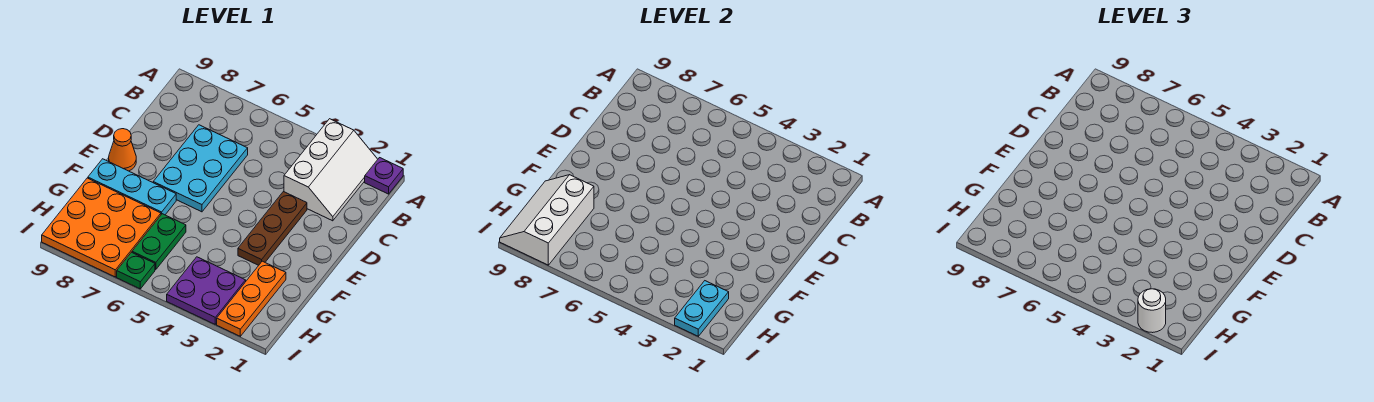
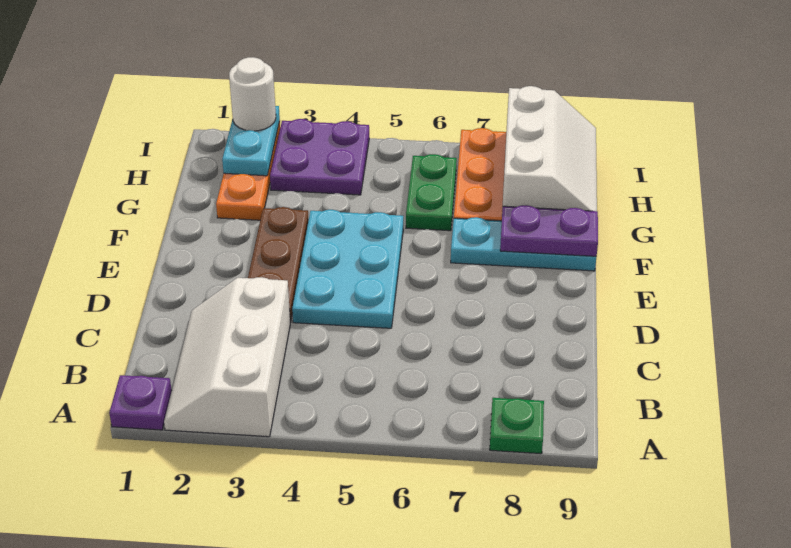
cyan 2x3 plate [153,125,248,212] -> cyan 2x3 plate moved to [292,210,403,328]
orange 1x1 cone [109,129,136,171] -> none
none -> purple 1x2 plate [500,205,598,256]
green 1x1 plate [117,252,155,289] -> green 1x1 plate moved to [490,398,544,454]

